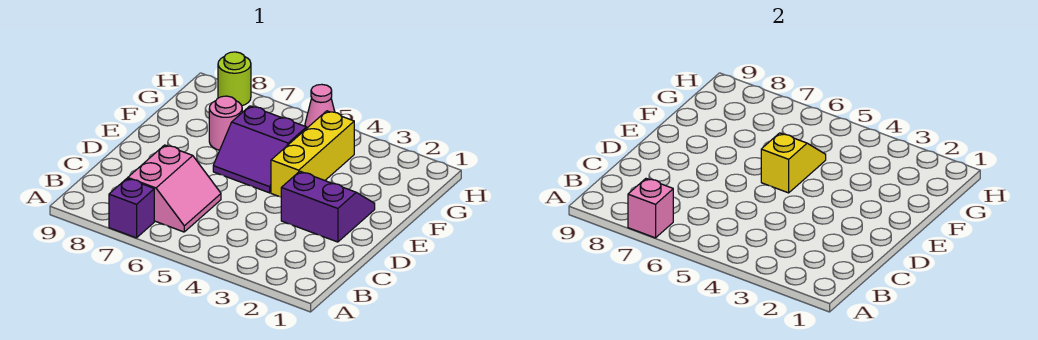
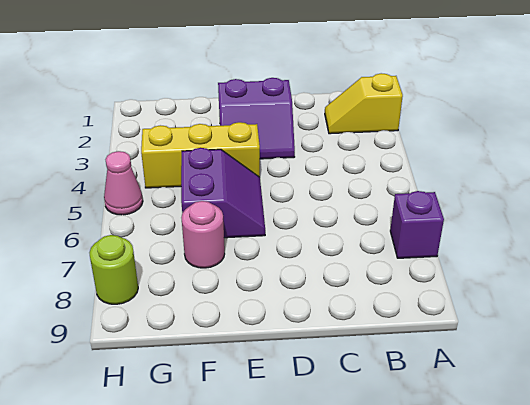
pink 1x1 brick [628,179,673,238] -> none
pink 2x2 slope [128,145,221,232] -> none
purple 2x2 slope [281,171,375,242] -> purple 2x2 slope turned to [218,78,295,159]
yellow 1x2 slope [761,133,826,193] -> yellow 1x2 slope moved to [325,73,403,134]

